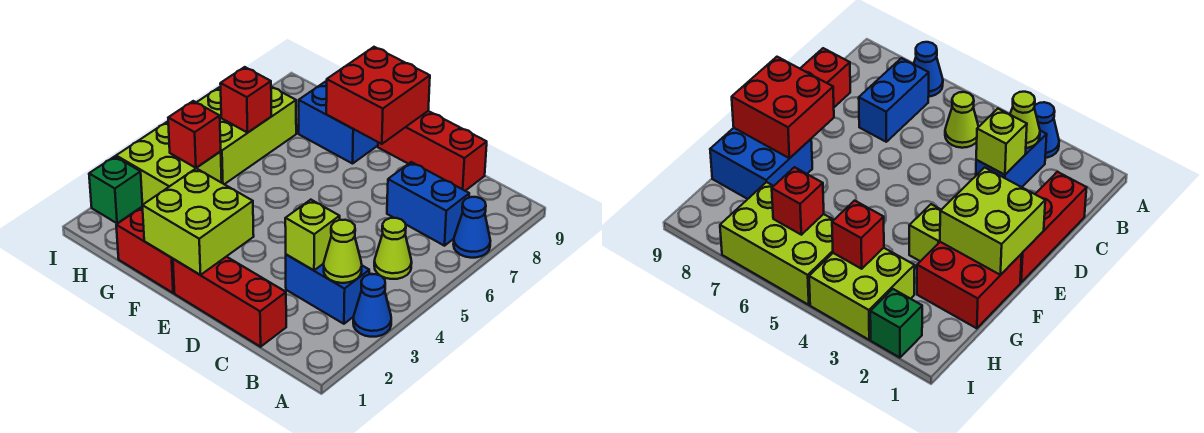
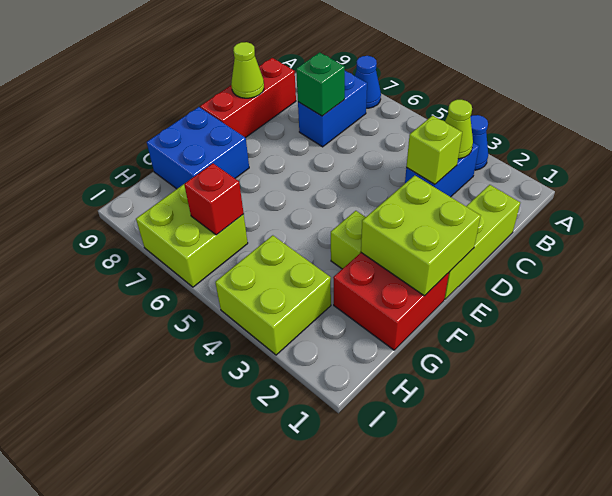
lime 1x1 cone [374,218,412,279] -> lime 1x1 cone moved to [231,42,264,98]
red 1x3 brick [173,257,286,347] -> lime 1x3 brick [444,185,520,299]
red 2x2 brick [326,47,430,144] -> none
red 1x1 brick [168,101,221,168] -> none
lime 2x3 brick [197,86,296,184] -> lime 2x2 brick [136,184,248,287]
green 1x1 brick [89,156,142,223] -> green 1x1 brick moved to [296,52,345,116]

